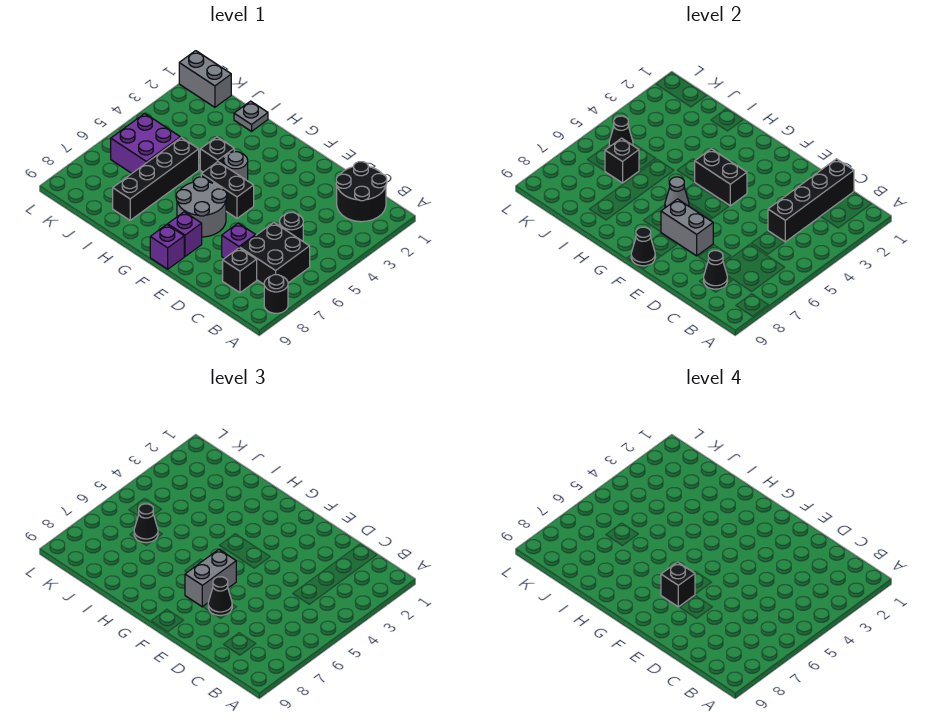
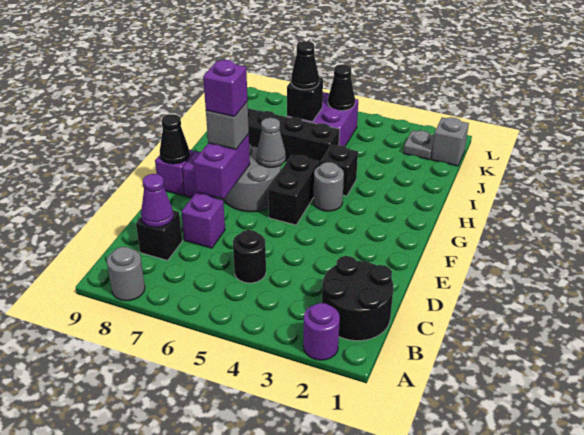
none -> purple 1x1 round brick [303,303,340,360]
black 1x1 round brick [264,275,288,313] -> grey 1x1 round brick [107,247,145,301]
black 2x2 brick [240,222,310,284] -> none
black 1x4 brick [768,159,854,242] -> none
black 1x1 cone [704,251,727,289] -> purple 1x1 cone [141,174,173,227]
grey 1x2 brick [661,199,713,256] -> purple 1x2 brick [194,134,250,199]
black 1x1 cone [208,577,232,615] -> none
black 1x2 brick [695,149,747,206] -> none
grey 1x2 brick [185,549,236,607] -> grey 1x1 brick [206,101,249,150]
black 1x1 brick [661,562,695,607] -> purple 1x1 brick [203,60,248,117]
grey 1x1 plate [234,101,268,131] -> grey 1x1 plate moved to [404,130,434,160]
grey 1x2 brick [179,51,231,107] -> grey 1x1 brick [431,117,469,166]

